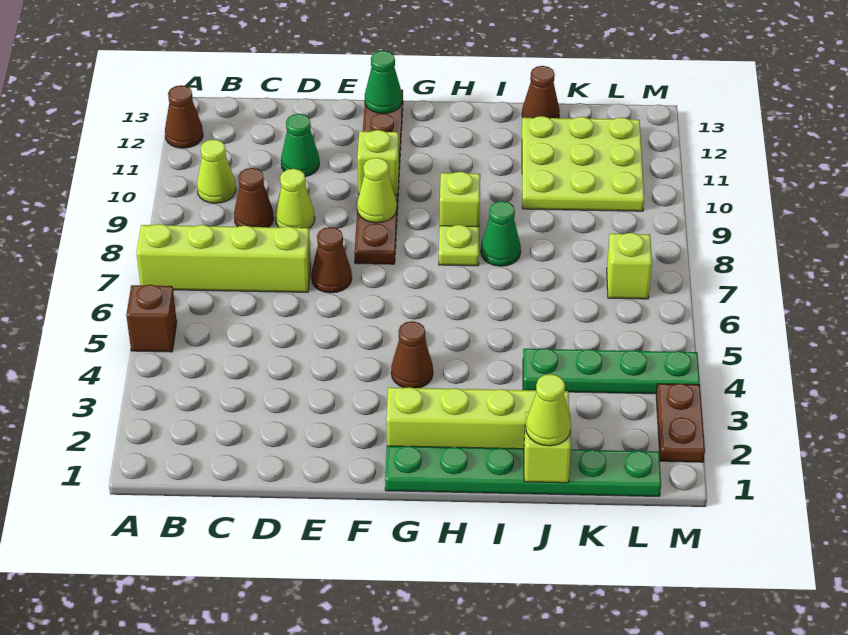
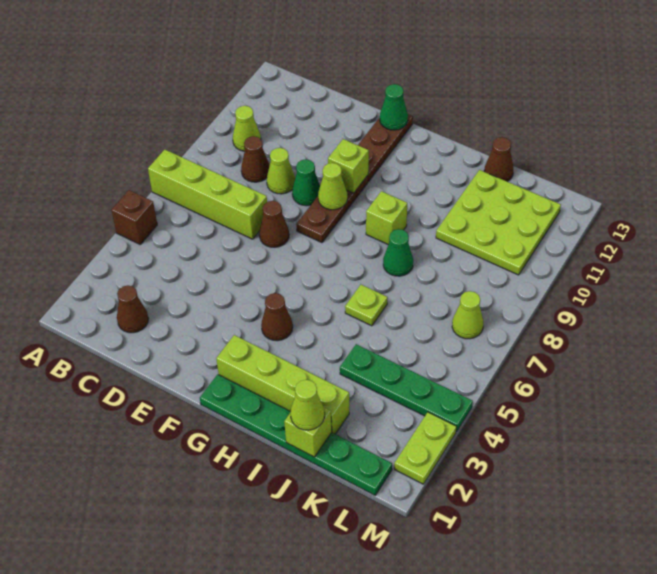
brown 1x1 cone [165,85,203,148] -> brown 1x1 cone moved to [117,285,148,333]
green 1x1 cone [281,114,319,177] -> green 1x1 cone moved to [292,159,320,206]
lime 1x1 plate [439,225,479,266] -> lime 1x1 plate moved to [345,285,388,326]
lime 1x1 brick [607,233,652,299] -> lime 1x1 cone [452,291,483,339]
brown 1x2 plate [656,384,705,462] -> lime 1x2 plate [394,412,457,484]

